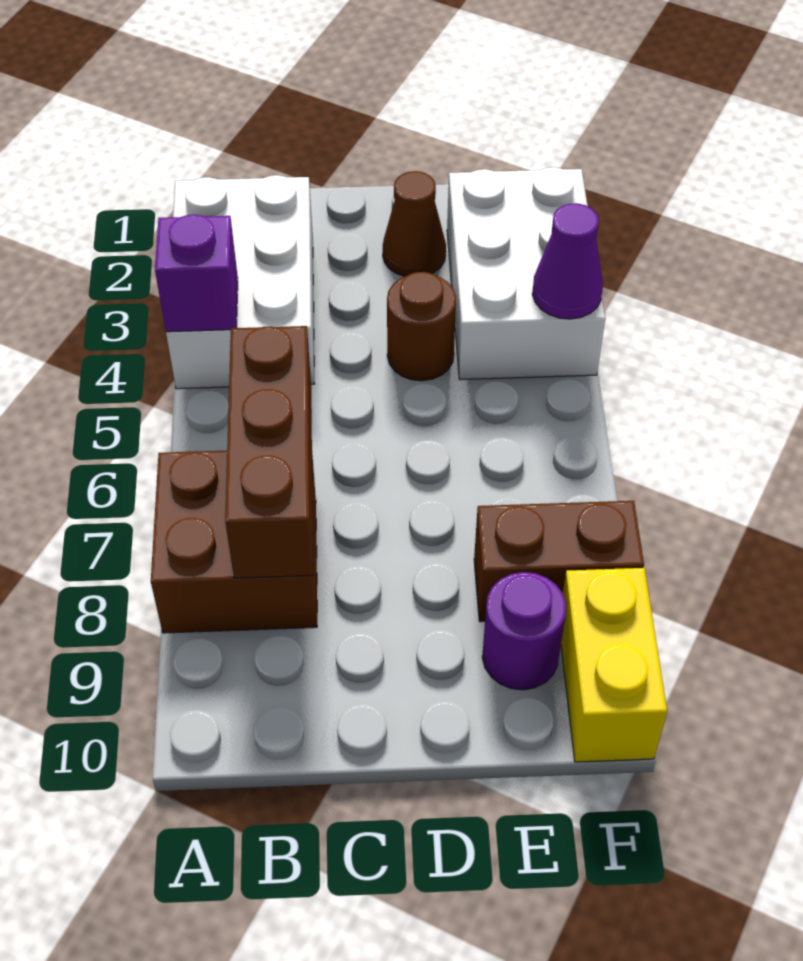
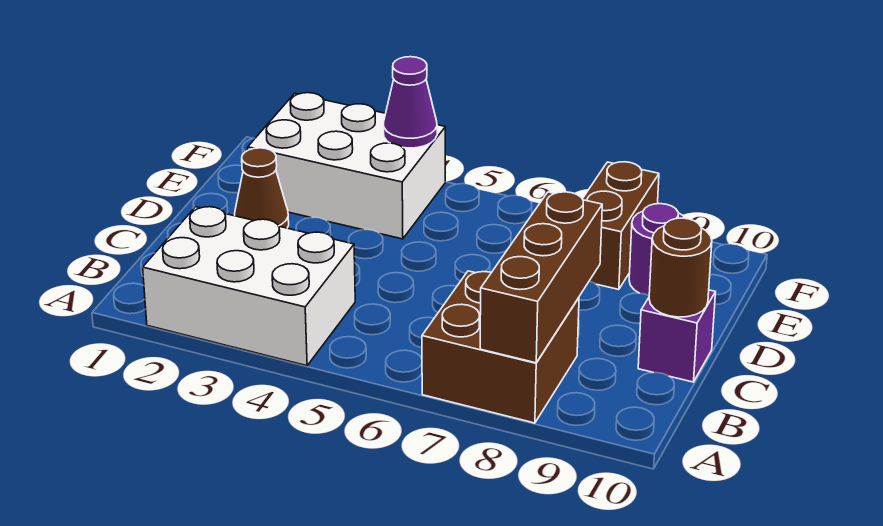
purple 1x1 brick [155,215,238,332] -> purple 1x1 brick moved to [638,290,716,382]
brown 1x3 brick [225,326,313,578] -> brown 1x3 brick turned to [480,192,602,363]
brown 1x1 round brick [387,272,456,381] -> brown 1x1 round brick moved to [649,218,712,317]
yellow 1x2 brick [561,568,667,762] -> none

